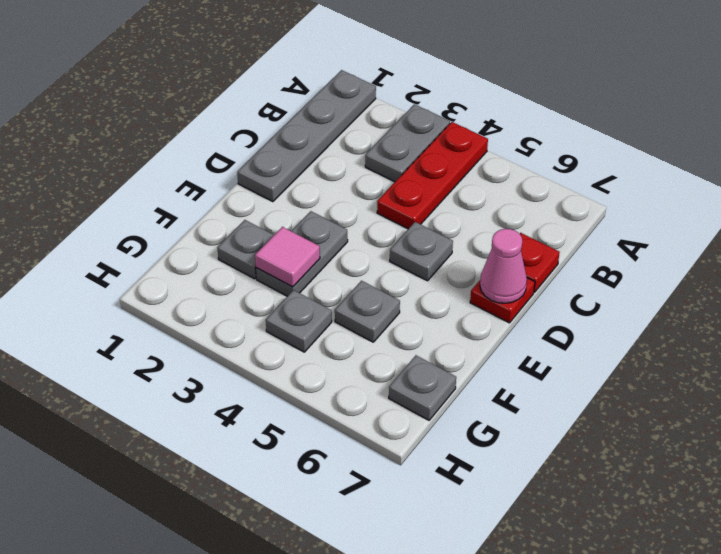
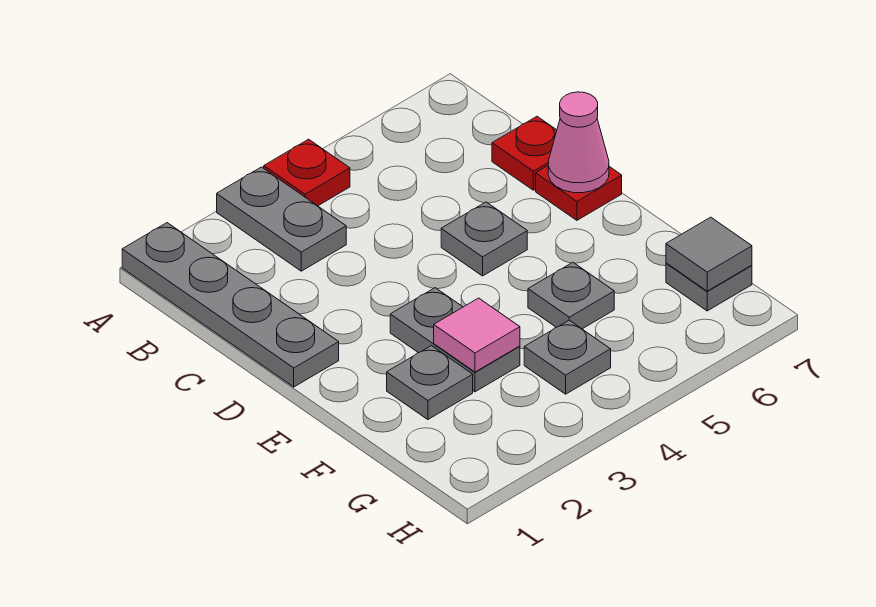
red 1x3 plate [377,122,488,229] -> red 1x1 plate [264,139,350,206]
none -> grey 1x1 tile [666,217,752,291]

